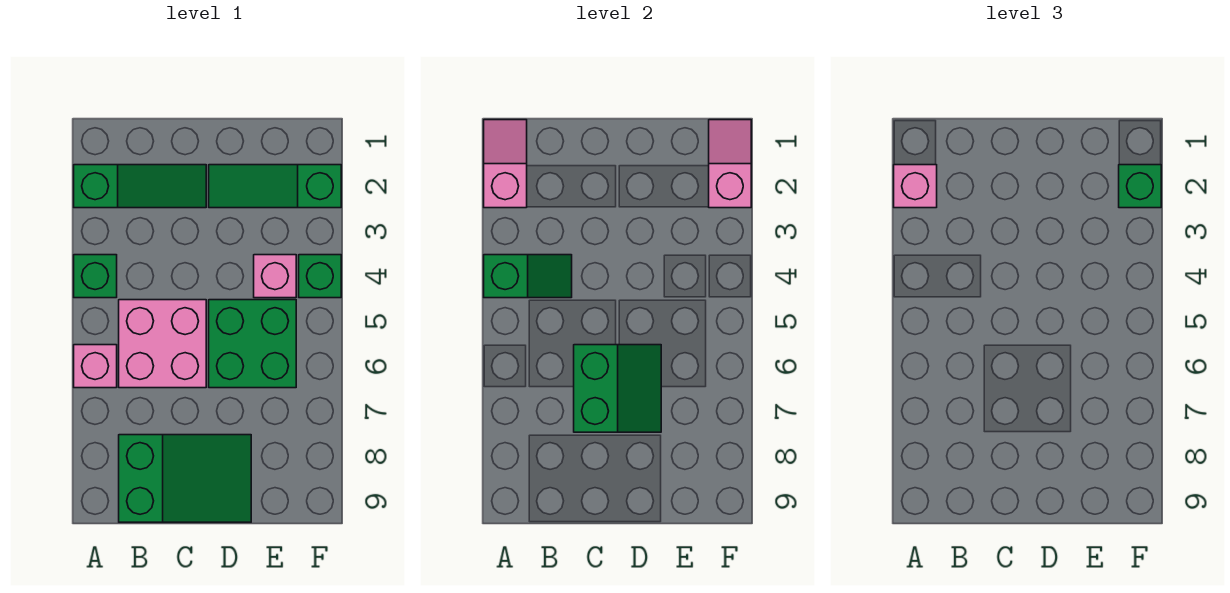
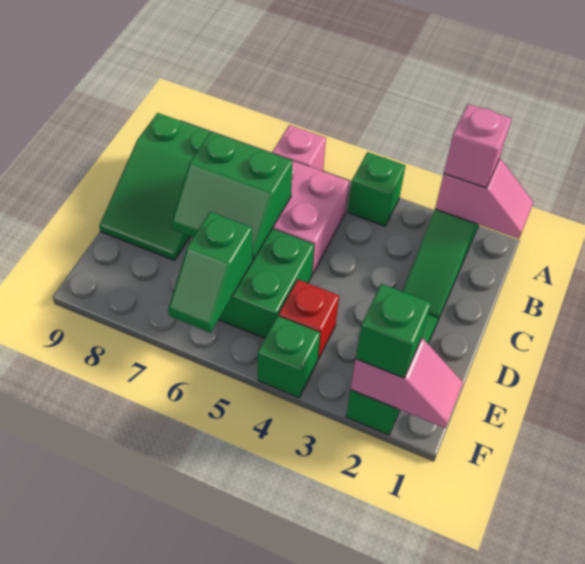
green 1x2 slope [484,255,572,298] -> green 1x2 slope moved to [168,212,253,333]
pink 1x1 brick [254,255,296,298] -> red 1x1 brick [279,280,339,359]

